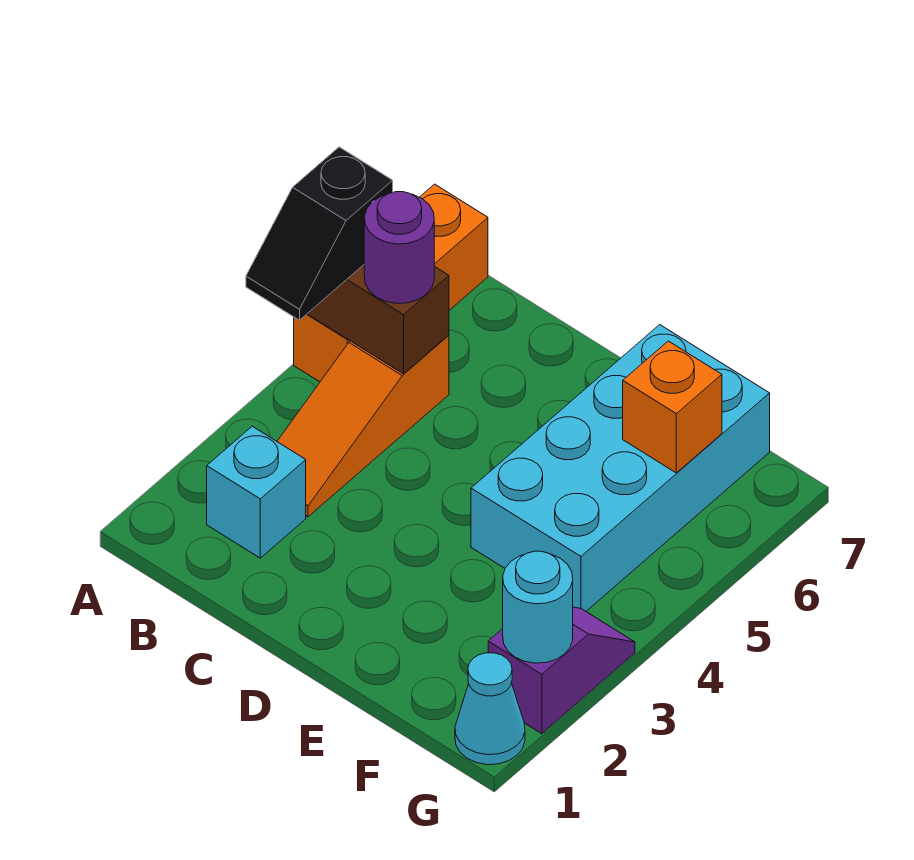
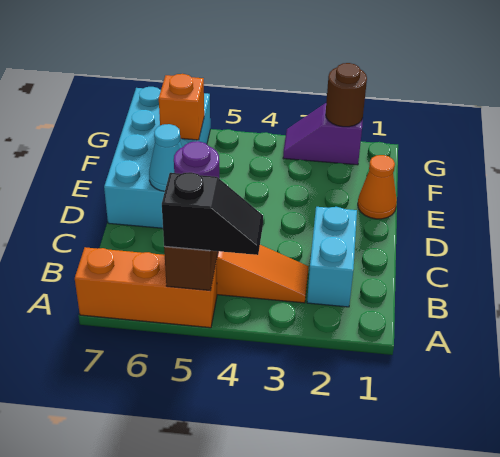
cyan 1x1 brick [207,426,306,558] -> cyan 1x2 brick [307,207,357,307]
none -> orange 1x1 cone [358,155,397,219]
cyan 2x4 brick [471,325,770,611] -> cyan 2x4 brick turned to [104,87,210,228]
cyan 1x1 cone [455,653,525,765] -> cyan 1x1 cone moved to [149,124,182,191]
cyan 1x1 round brick [503,551,573,663] -> brown 1x1 round brick [326,63,367,127]

